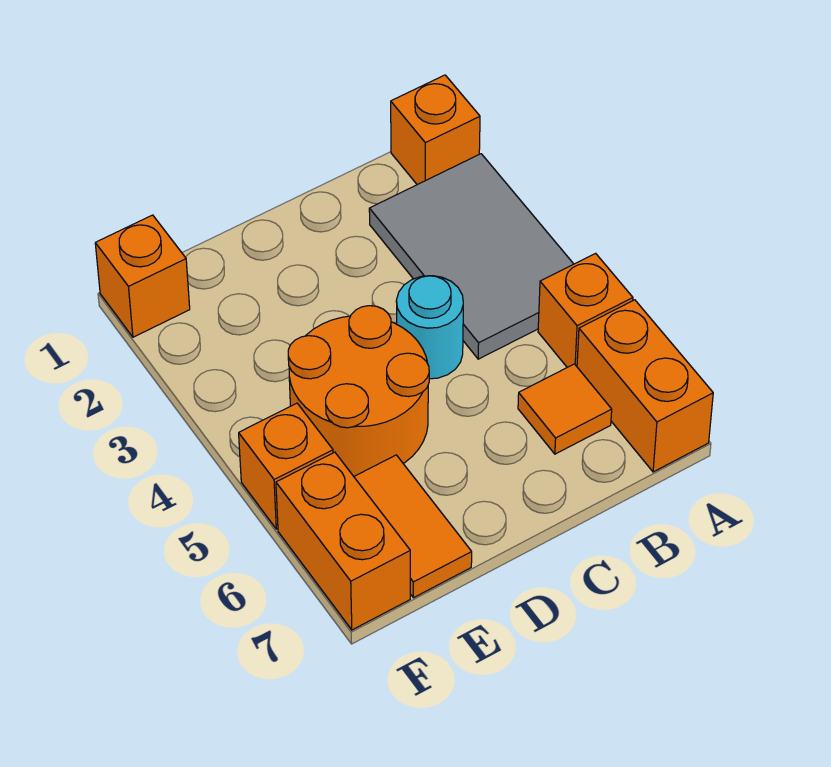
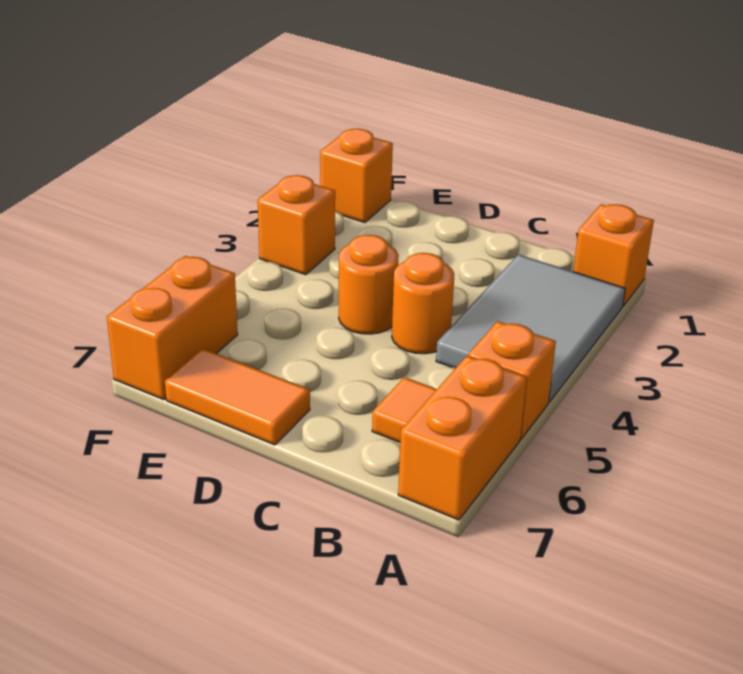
cyan 1x1 round brick [396,276,463,379] -> orange 1x1 round brick [392,253,454,354]
orange 2x2 round brick [288,306,429,476] -> orange 1x1 round brick [339,235,399,334]
orange 1x2 tile [354,455,472,598] -> orange 1x2 tile turned to [165,348,310,445]
orange 1x1 brick [239,403,333,529] -> orange 1x1 brick moved to [258,175,335,275]

